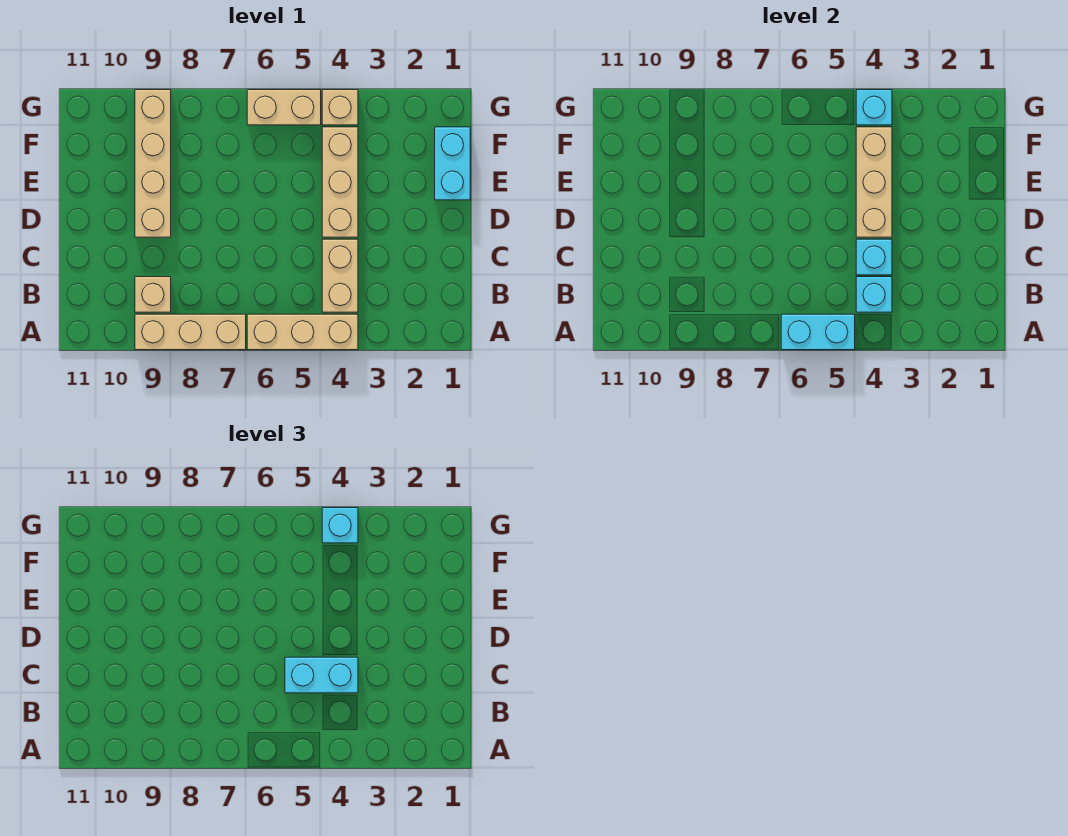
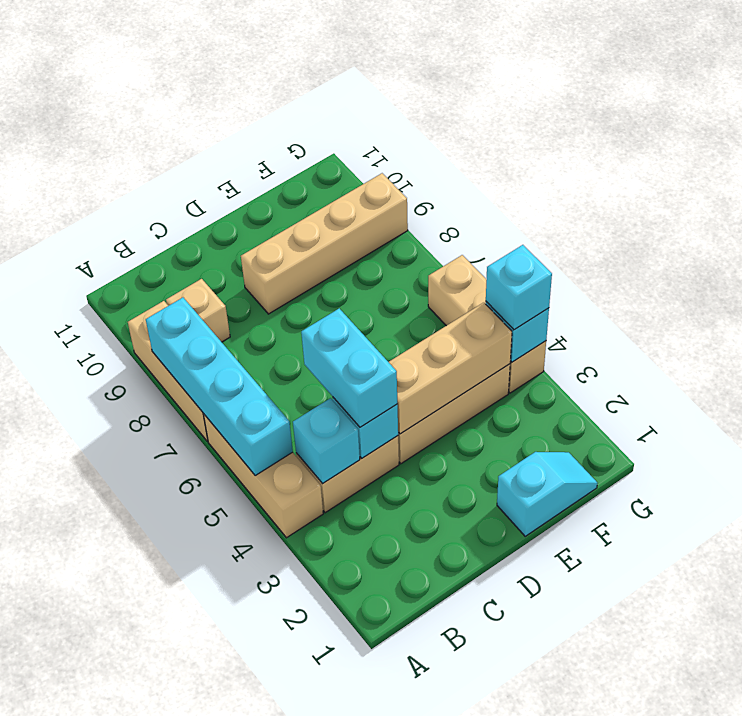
cyan 1x2 brick [781,314,855,350] -> cyan 1x4 brick [146,298,293,475]
cyan 1x2 brick [435,127,470,200] -> cyan 1x2 slope [497,452,597,536]

